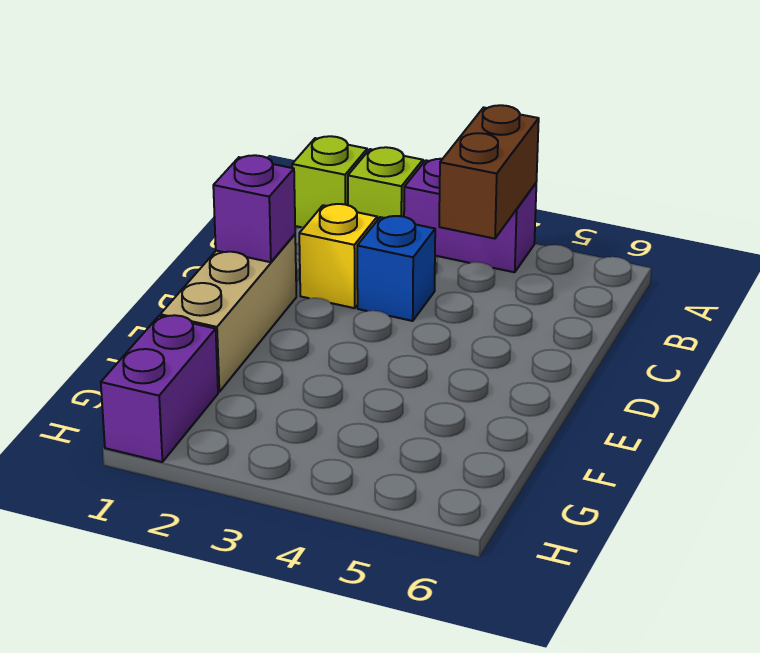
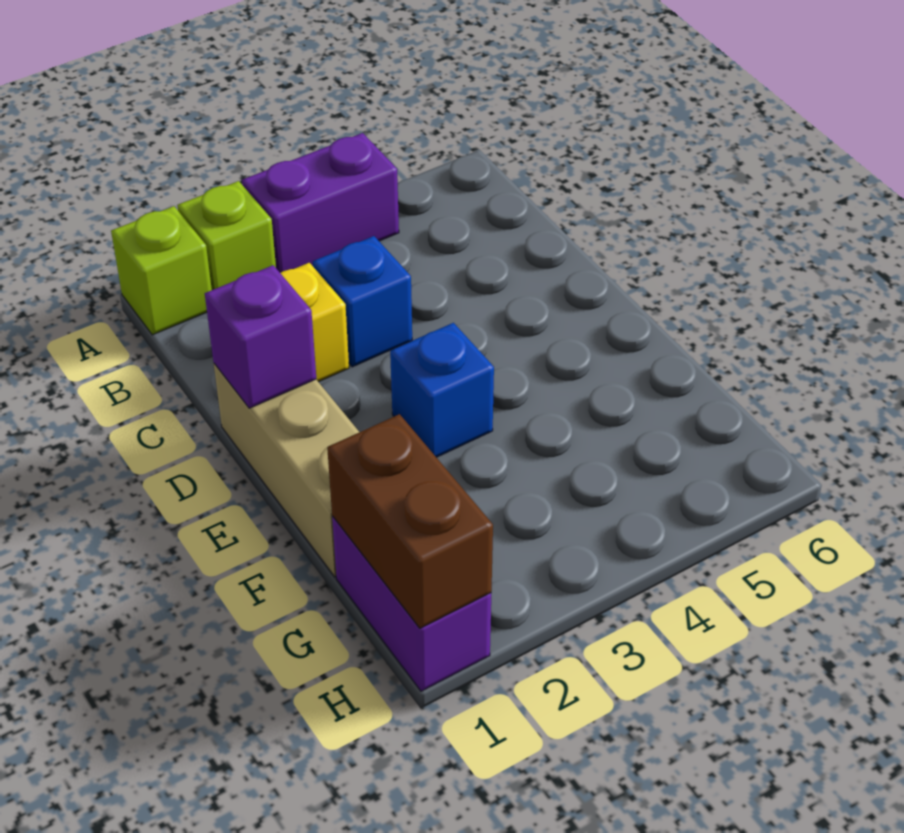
brown 1x2 brick [439,105,539,239] -> brown 1x2 brick moved to [327,414,493,628]
none -> blue 1x1 brick [390,323,494,457]

